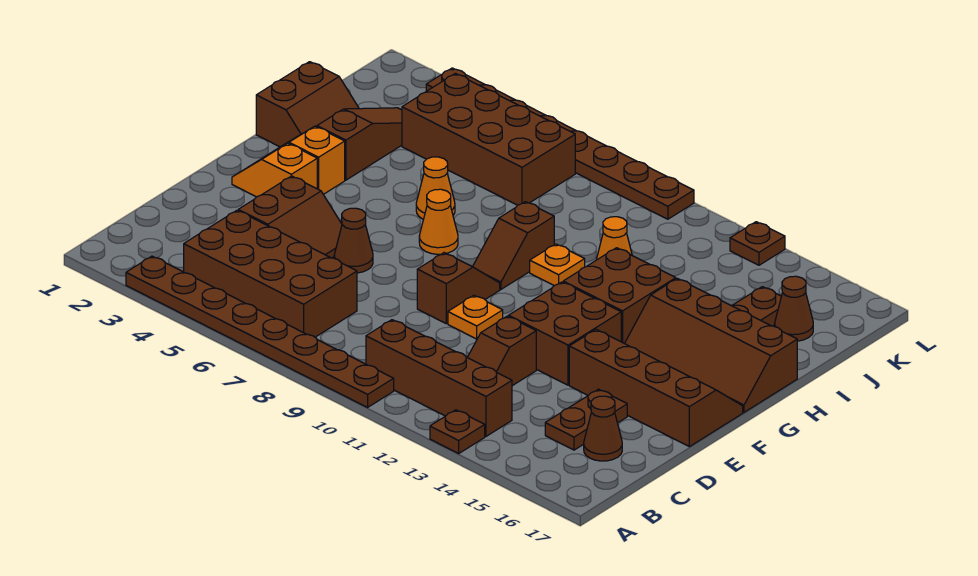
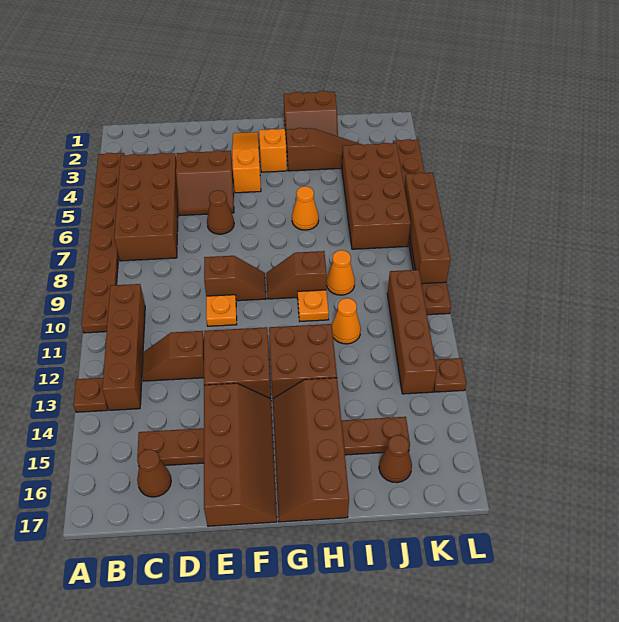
orange 1x2 slope [232,143,317,197] -> orange 1x3 slope [232,132,261,193]
orange 1x1 cone [419,189,458,254] -> orange 1x1 cone moved to [327,250,355,295]
none -> brown 1x4 brick [387,270,437,394]
none -> brown 1x4 brick [404,172,451,284]

